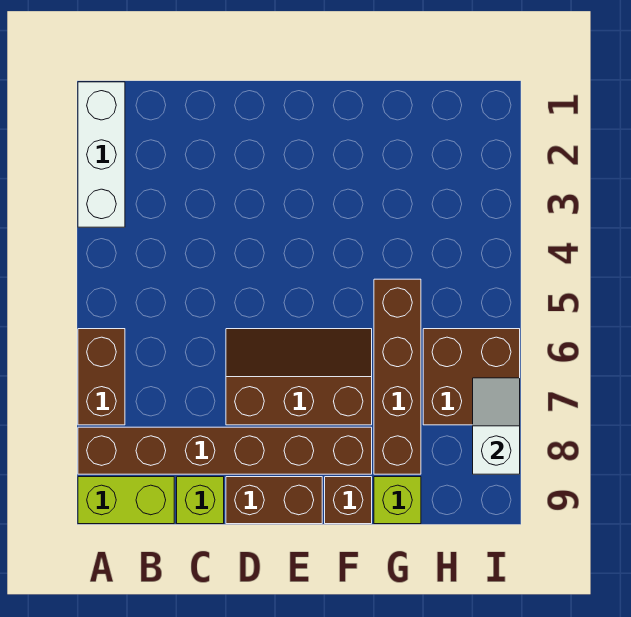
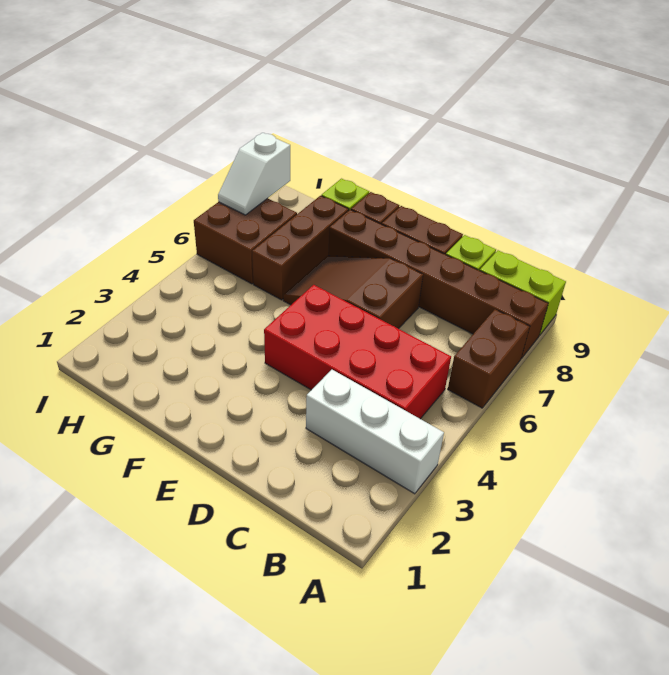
white 1x3 brick [78,82,125,227] -> white 1x3 brick turned to [306,370,444,494]
none -> red 2x4 brick [264,285,451,419]
brown 2x3 slope [226,329,372,425] -> brown 2x3 slope turned to [283,256,423,329]
brown 1x4 brick [374,279,421,474] -> brown 1x3 brick [252,196,349,300]

